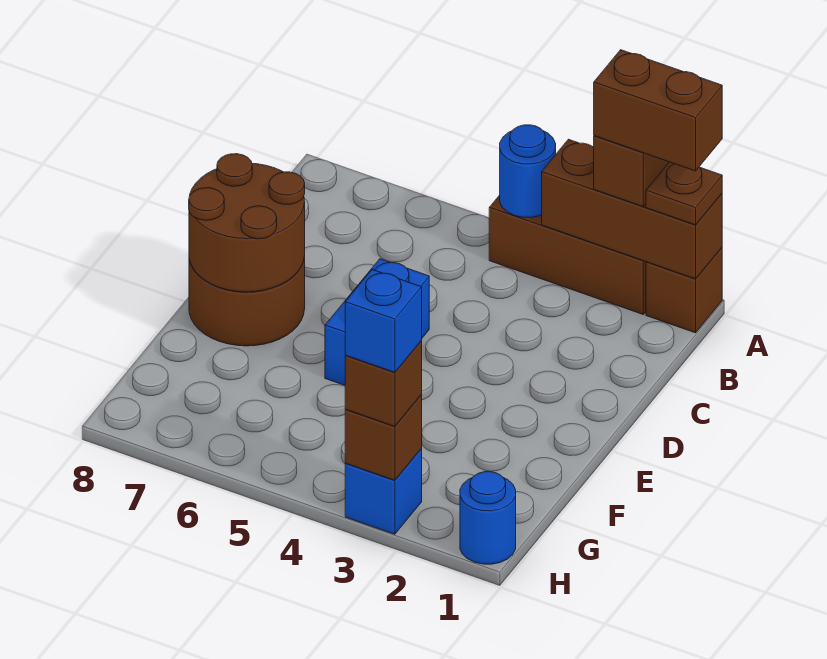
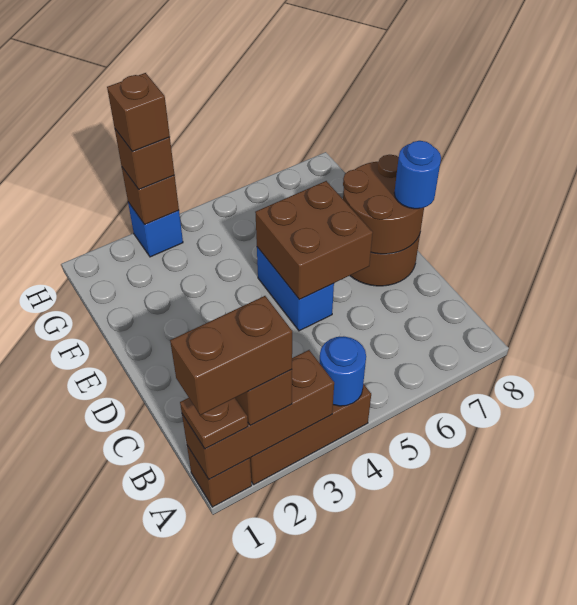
none -> brown 2x2 brick [255,181,373,300]
blue 1x1 round brick [460,472,516,564] -> blue 1x1 round brick moved to [394,141,441,209]
blue 1x1 brick [345,270,422,372] -> brown 1x1 brick [107,73,170,151]

